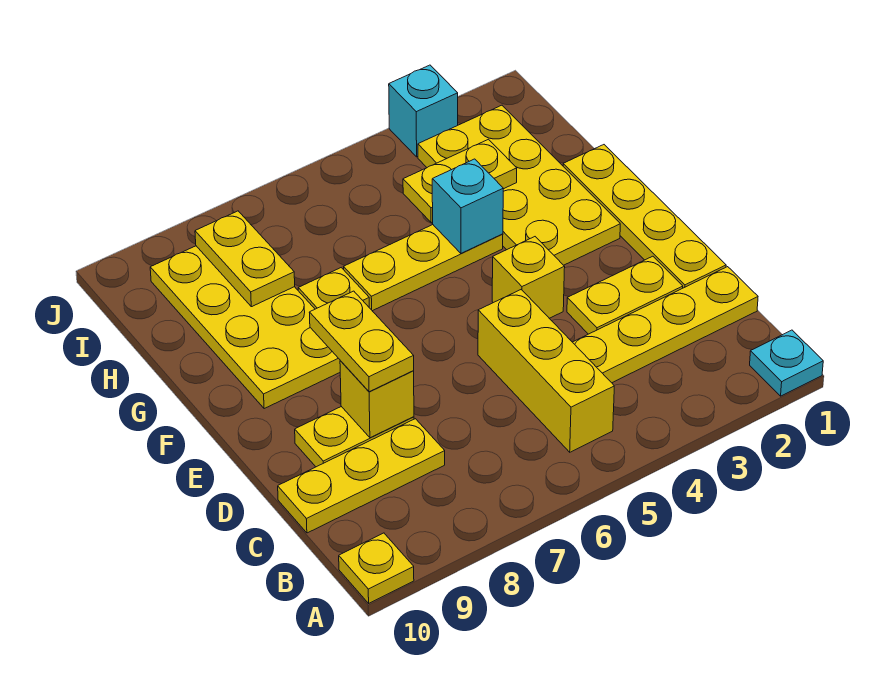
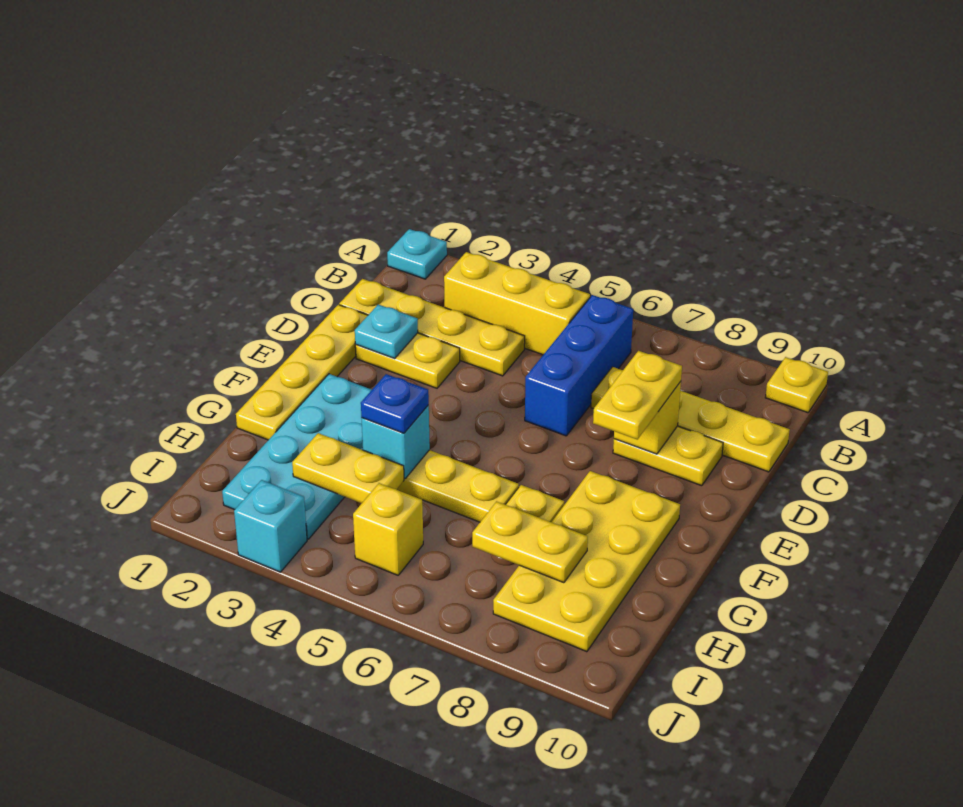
yellow 1x3 brick [478,290,614,452] -> yellow 1x3 brick turned to [444,252,590,355]
none -> blue 1x3 brick [525,295,633,436]
yellow 1x3 plate [278,419,445,533] -> yellow 1x4 plate [591,367,790,472]
none -> cyan 1x1 plate [355,304,418,358]
yellow 1x1 brick [492,237,565,318] -> yellow 1x1 brick moved to [353,483,423,575]
yellow 2x4 plate [418,105,620,265] -> cyan 2x4 plate [222,374,371,539]
none -> blue 1x1 plate [361,374,429,433]
yellow 1x2 plate [195,211,295,307] -> yellow 1x2 plate turned to [472,501,588,583]

